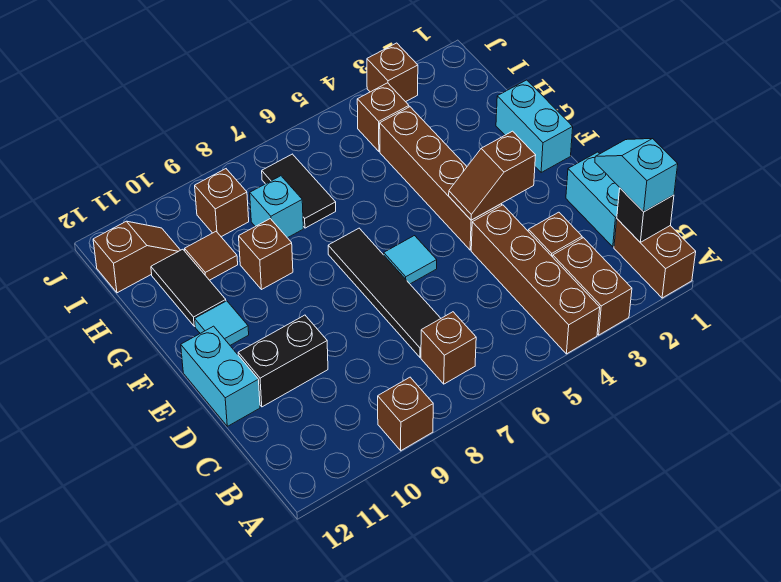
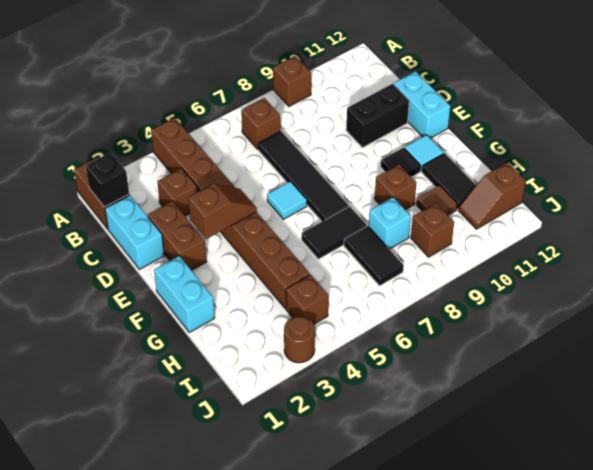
brown 1x2 brick [553,238,632,335] -> brown 1x2 brick moved to [148,201,207,270]
cyan 1x2 slope [595,139,678,212] -> none
none -> black 1x1 tile [381,148,420,177]
none -> black 1x2 tile [302,206,367,259]
brown 1x1 brick [367,43,418,102] -> brown 1x1 round brick [284,316,315,363]

